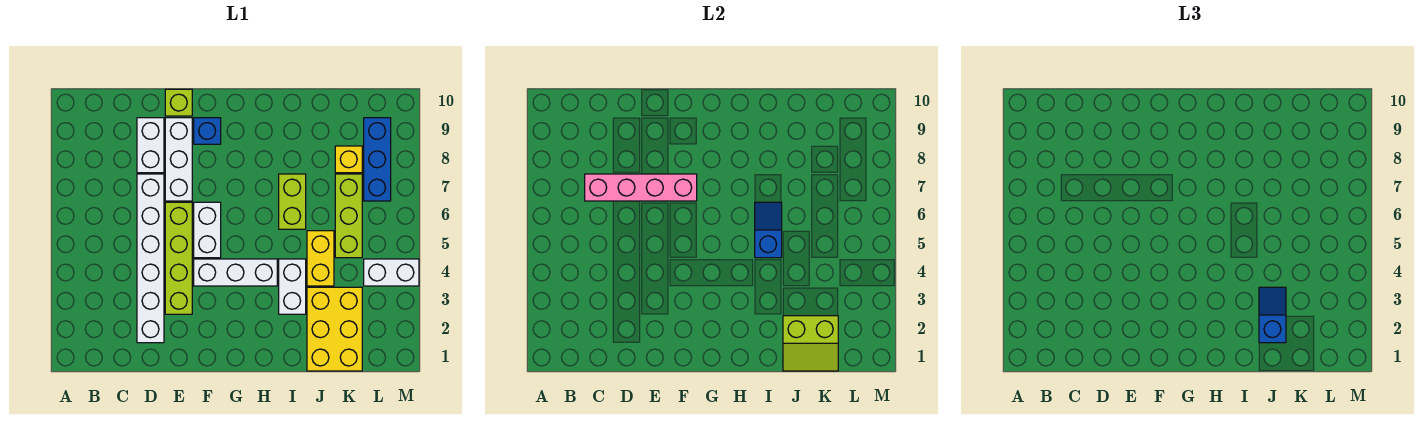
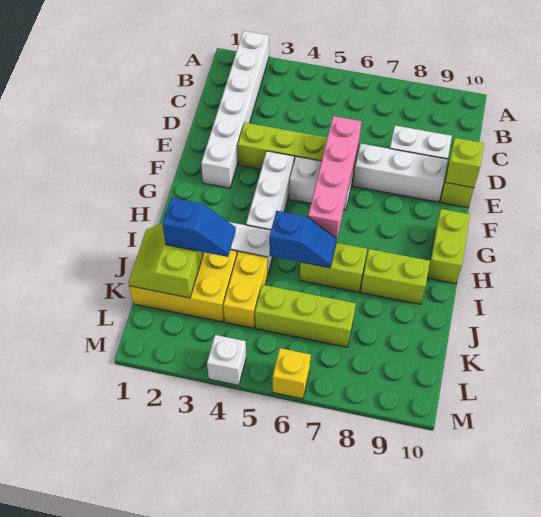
pink 1x4 brick [585,174,697,201] -> pink 1x4 brick moved to [308,116,361,241]
white 1x6 brick [137,174,164,343] -> white 1x6 brick turned to [201,31,269,188]
none -> lime 1x1 brick [445,138,484,188]
blue 1x1 brick [194,118,221,144] -> none
none -> lime 1x2 brick [427,209,470,284]
none -> lime 1x2 brick [361,249,430,304]
yellow 1x2 brick [307,231,334,286] -> yellow 1x2 brick turned to [223,252,268,328]
yellow 1x1 brick [335,146,362,173] -> yellow 1x1 brick moved to [273,348,311,399]
white 1x2 brick [364,259,419,286] -> white 1x1 brick [207,335,246,385]
blue 1x3 brick [364,118,391,201] -> none

